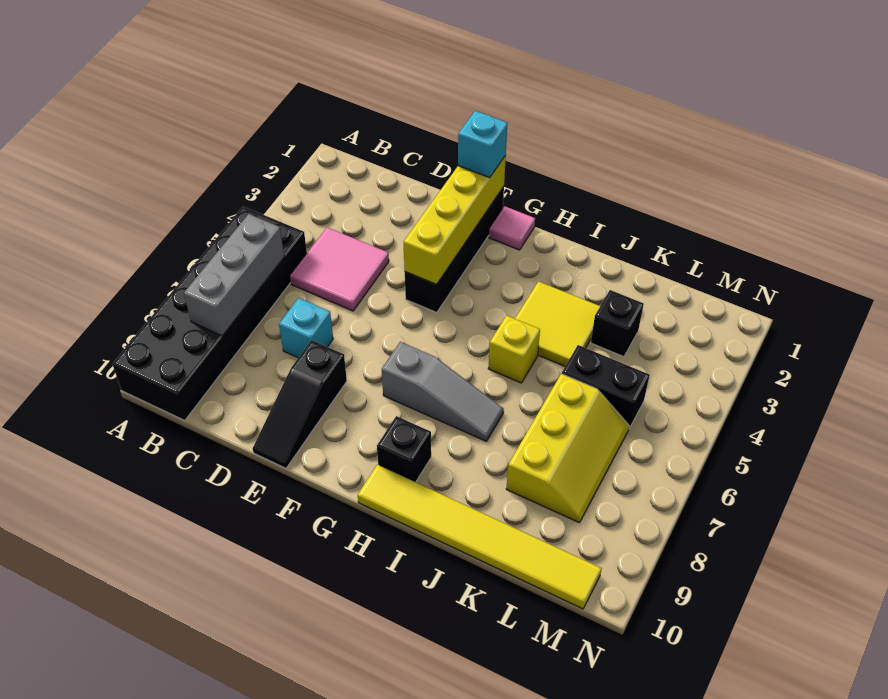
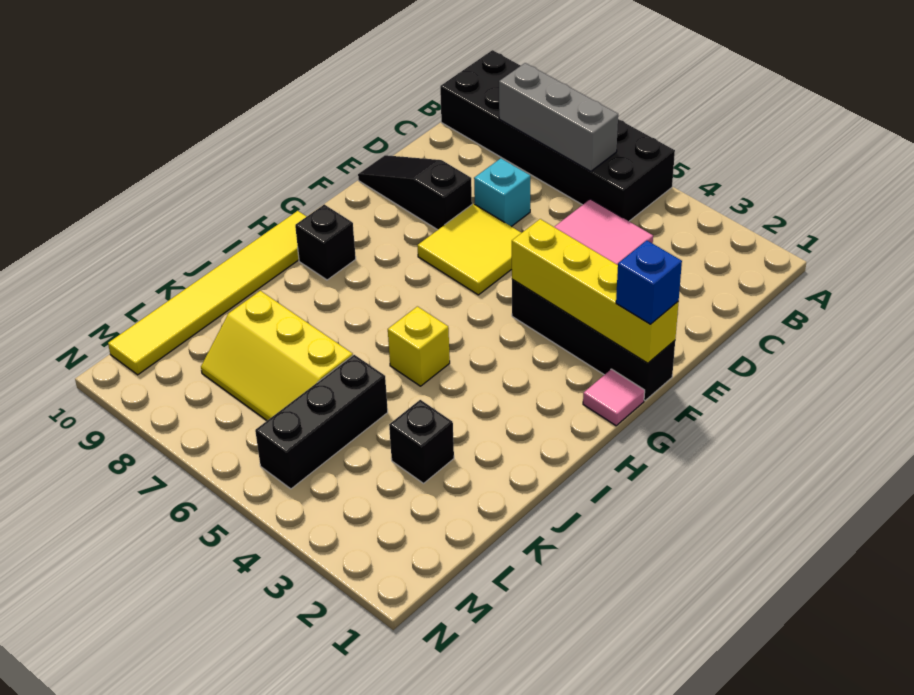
cyan 1x1 brick [458,111,507,178] -> blue 1x1 brick [616,240,682,324]
grey 1x3 slope [382,342,504,441] -> none
yellow 2x2 tile [515,281,600,366] -> yellow 2x2 tile moved to [417,204,521,295]
black 1x2 brick [562,345,650,428] -> black 1x3 brick [255,355,388,489]

